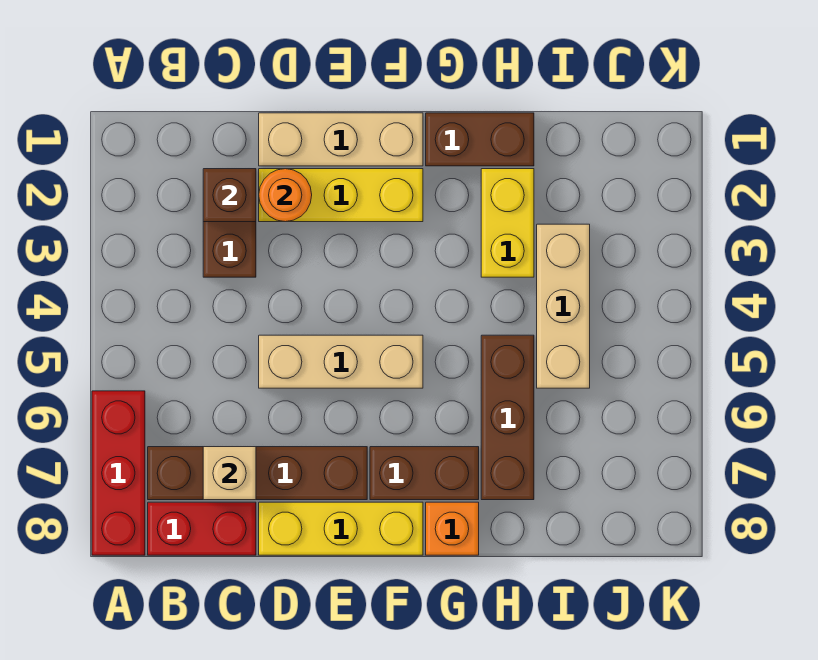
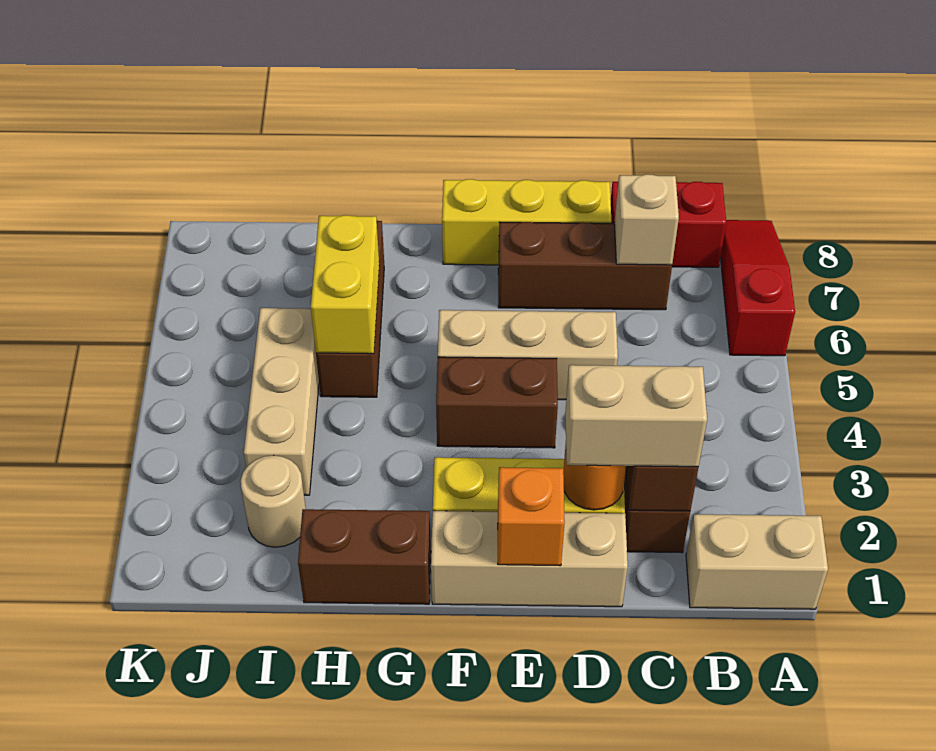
none -> tan 1x2 brick [686,514,828,609]
red 1x3 brick [92,391,145,555] -> red 1x3 slope [720,220,795,356]
brown 1x4 brick [148,447,367,500] -> brown 1x3 brick [498,222,672,310]
none -> tan 1x2 brick [565,365,707,467]
brown 1x2 brick [370,447,479,500] -> brown 1x2 brick moved to [436,357,558,448]
orange 1x1 brick [426,502,479,555] -> orange 1x1 brick moved to [498,467,565,566]
yellow 1x2 brick [481,169,534,277] -> yellow 1x2 brick moved to [311,215,379,354]
none -> tan 1x1 round brick [241,455,306,547]

